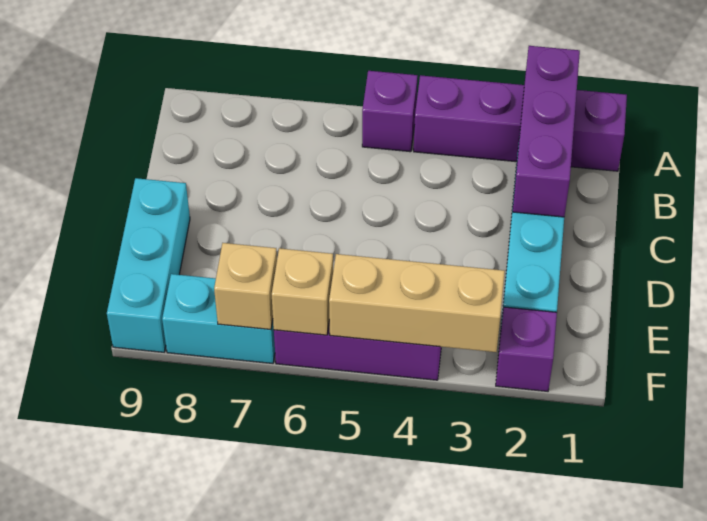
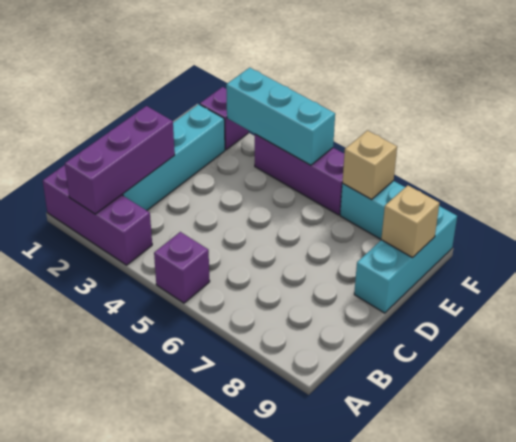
purple 1x4 brick [414,75,627,171] -> purple 1x3 brick [43,165,152,265]
tan 1x3 brick [329,254,505,352] -> cyan 1x3 brick [226,68,335,165]
tan 1x1 brick [272,248,333,335] -> tan 1x1 brick moved to [381,185,439,258]

